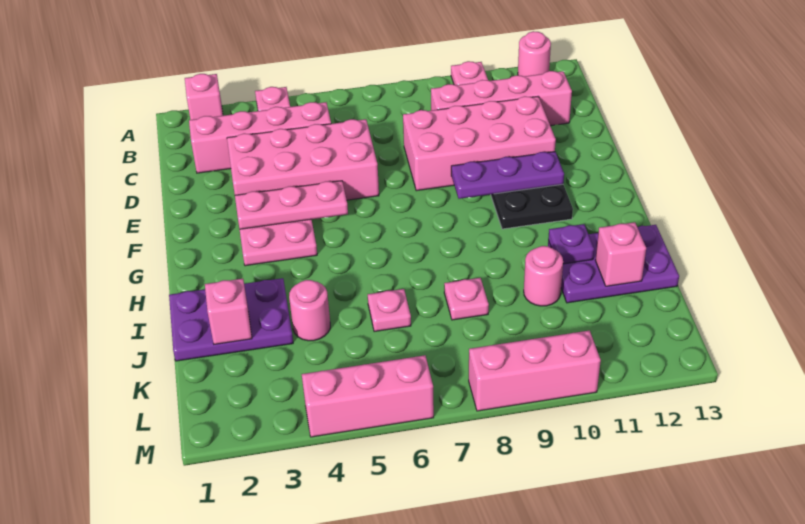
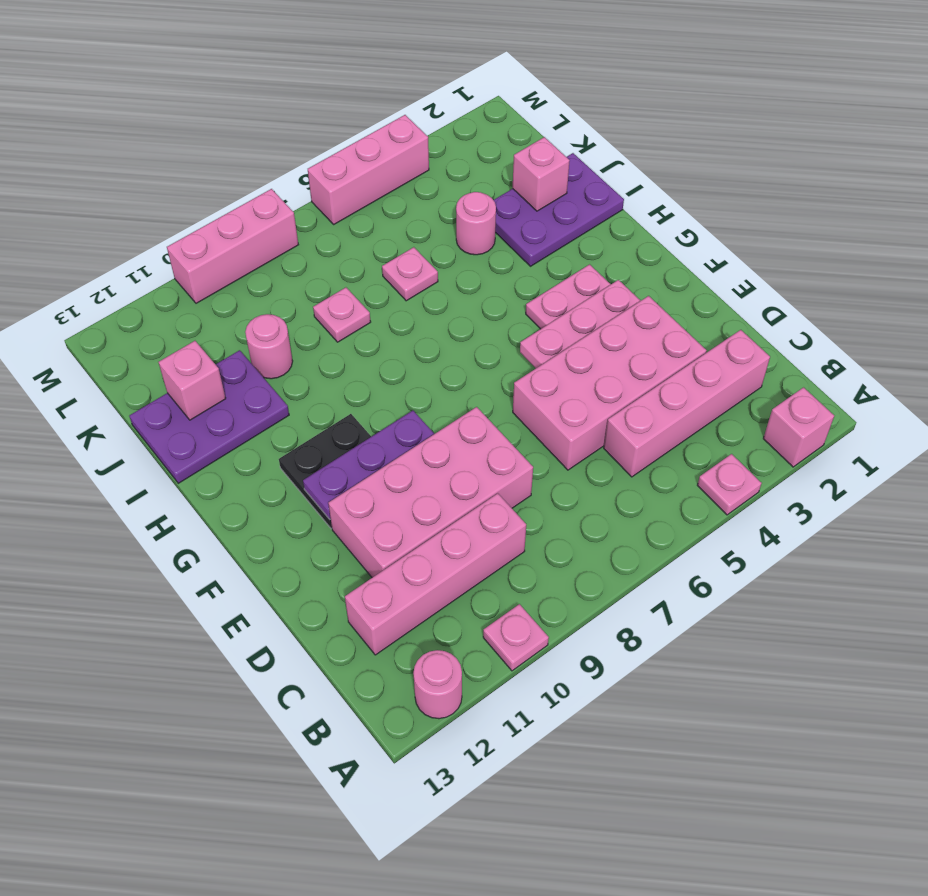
purple 1x1 plate [548,224,594,264] -> none

